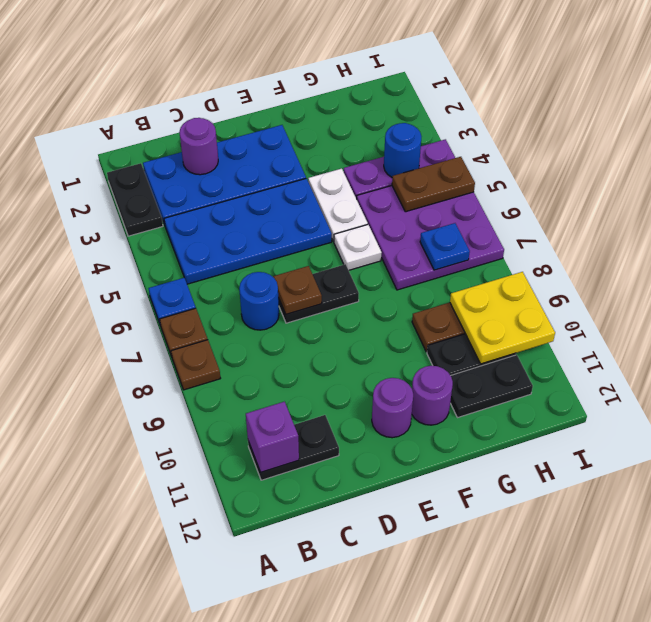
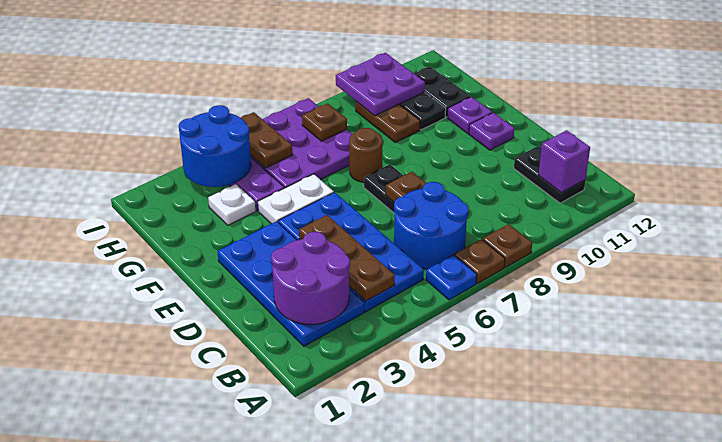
black 1x2 plate [107,163,163,236] -> none
none -> brown 1x3 plate [299,215,395,301]
purple 1x1 round brick [179,118,218,175] -> purple 2x2 round brick [271,232,350,324]
blue 1x1 round brick [239,272,279,330] -> blue 2x2 round brick [394,182,468,269]
purple 1x1 round brick [372,378,413,438] -> purple 1x1 plate [469,113,515,150]
white 1x1 plate [334,225,382,270] -> white 1x1 plate moved to [208,184,256,225]
none -> brown 1x1 round brick [349,128,383,182]
purple 1x1 round brick [412,366,453,425] -> purple 1x1 plate [447,97,492,133]
blue 1x1 round brick [384,123,422,177] -> blue 2x2 round brick [179,105,251,187]
blue 1x1 plate [420,223,470,270] -> brown 1x1 plate [302,103,347,141]
yellow 2x2 plate [450,272,555,364] -> purple 2x2 plate [336,53,425,116]

